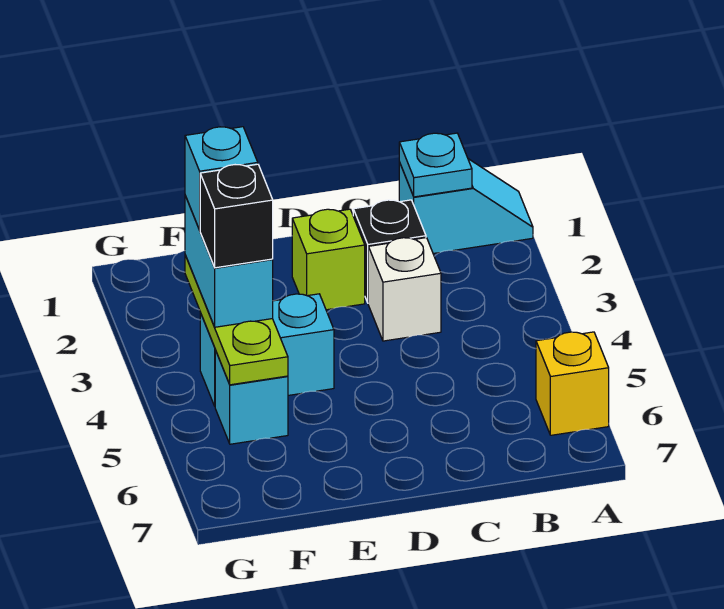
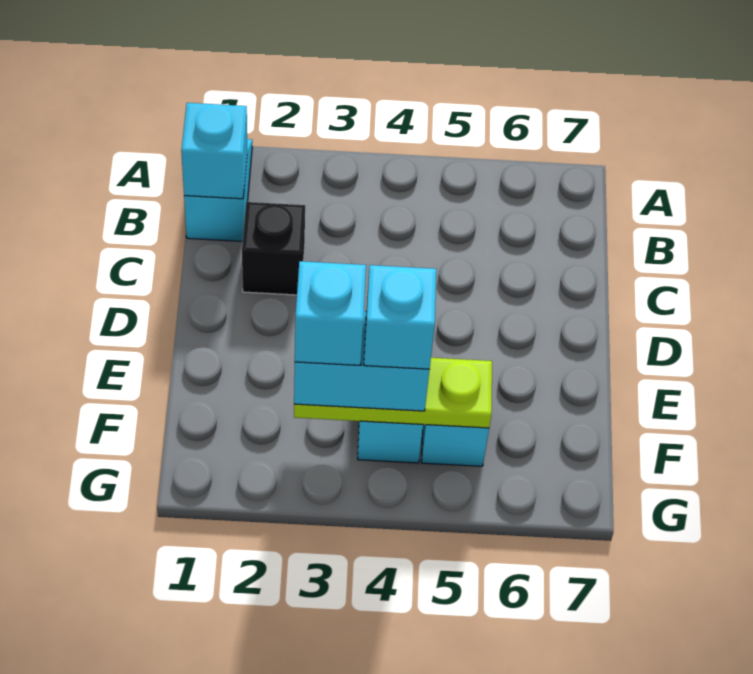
yellow 1x1 brick [536,332,609,435] -> none
cyan 1x1 plate [399,133,472,197] -> cyan 1x1 brick [181,103,247,199]
white 1x1 brick [368,238,441,341] -> none
lime 1x1 brick [292,209,365,310] -> none
black 1x1 brick [200,164,273,268] -> cyan 1x1 brick [364,265,436,369]

